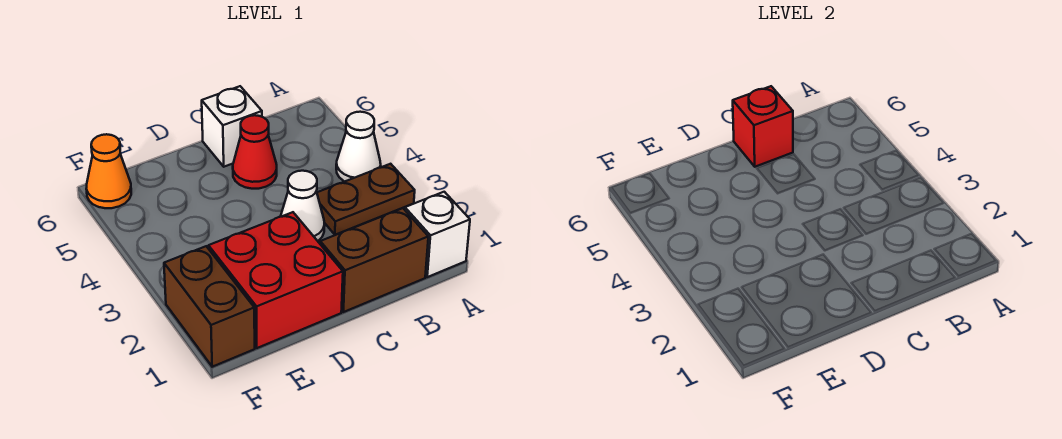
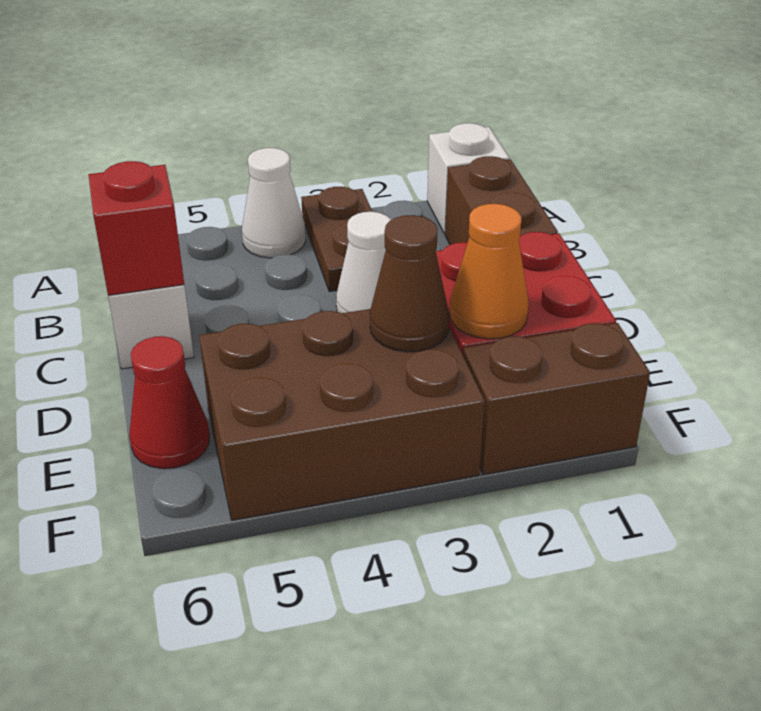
red 1x1 cone [233,115,277,189] -> red 1x1 cone moved to [129,336,210,469]
none -> brown 2x3 brick [199,309,485,520]
none -> brown 1x1 cone [370,215,449,352]
orange 1x1 cone [86,134,131,208] -> orange 1x1 cone moved to [449,204,529,339]

